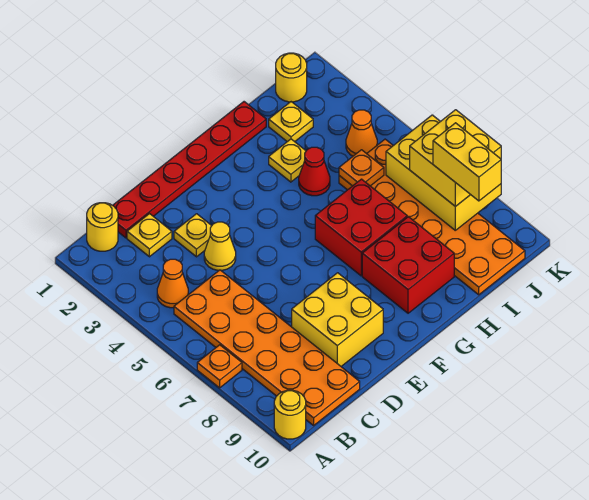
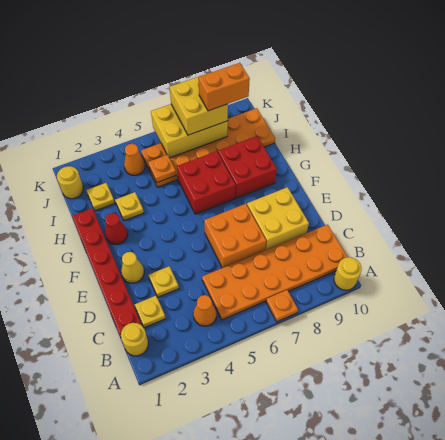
yellow 1x1 cone [204,222,236,270] -> yellow 1x1 cone moved to [121,252,144,283]
none -> orange 2x2 brick [204,204,266,268]
red 1x1 cone [299,147,330,196] -> red 1x1 cone moved to [105,213,128,245]
yellow 1x2 brick [433,123,501,201] -> orange 1x2 brick [198,63,250,111]

